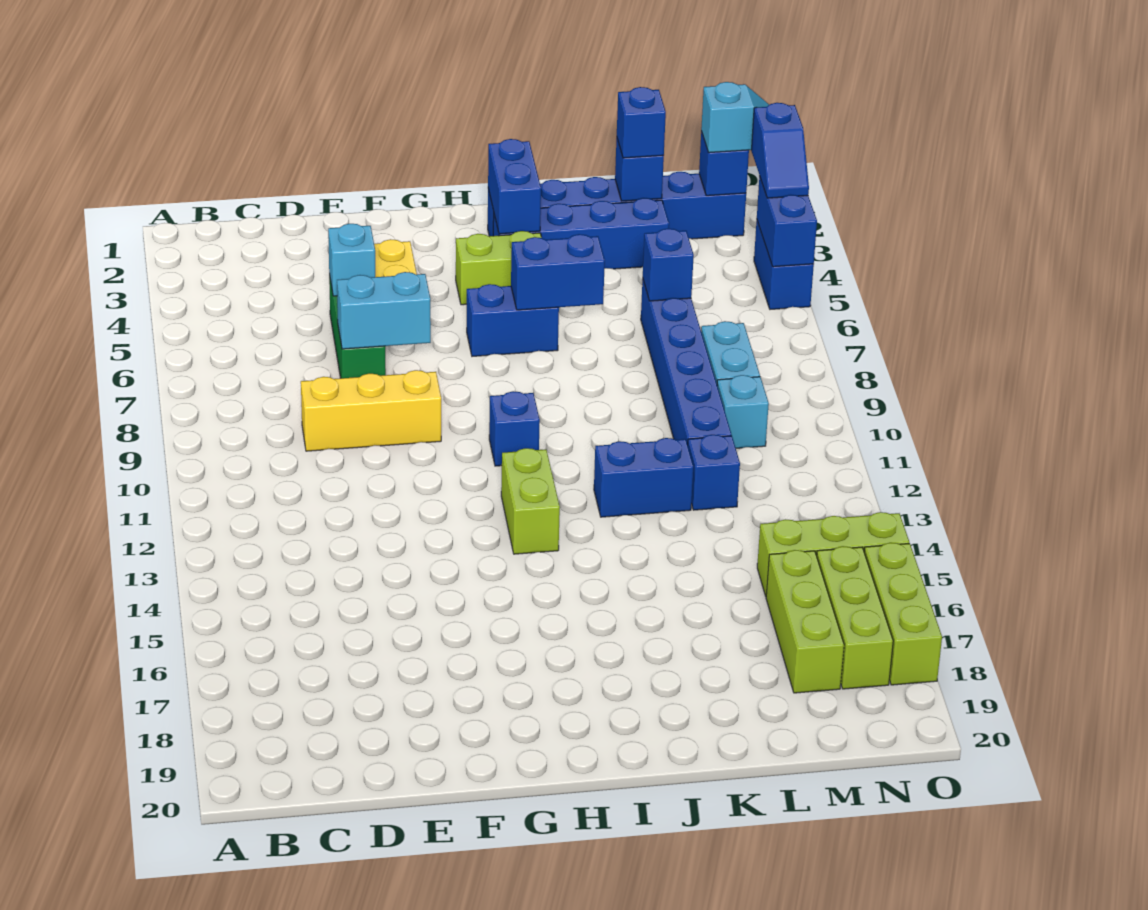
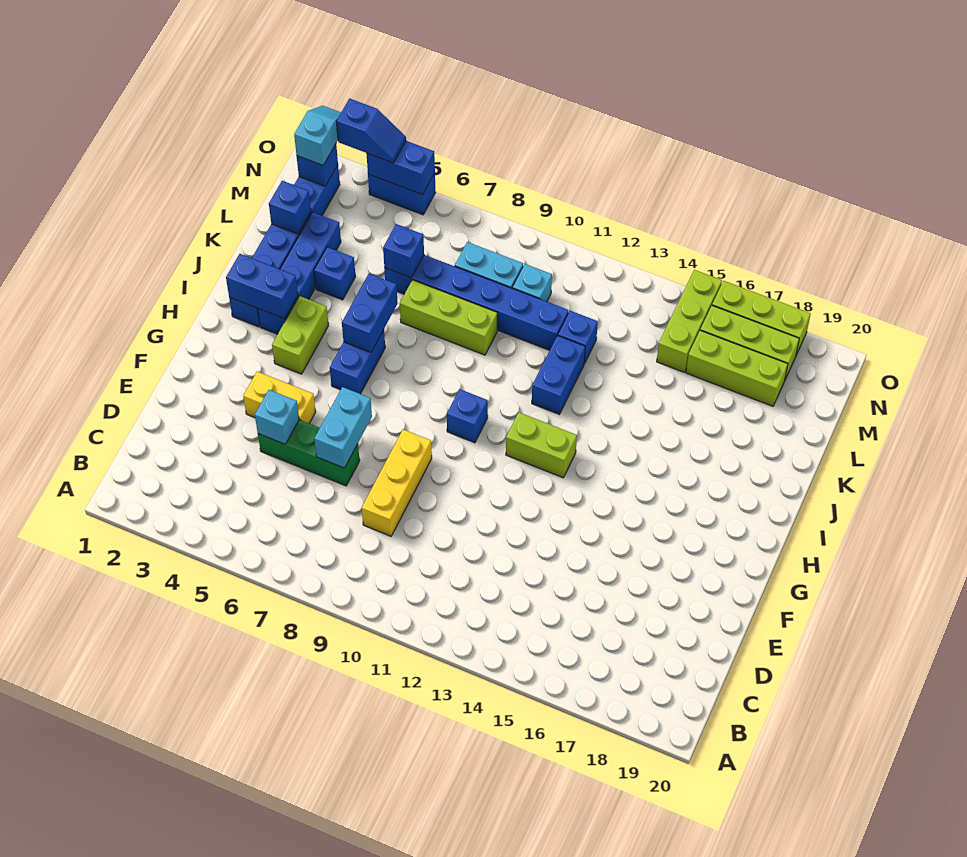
none -> lime 1x3 brick [400,280,498,355]
blue 1x1 brick [617,87,666,158] -> blue 1x1 brick moved to [314,247,355,300]

